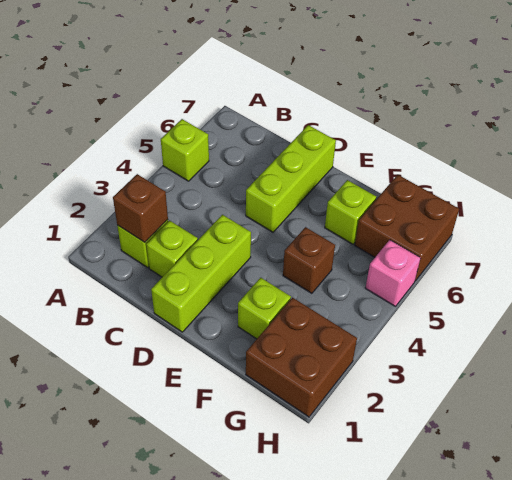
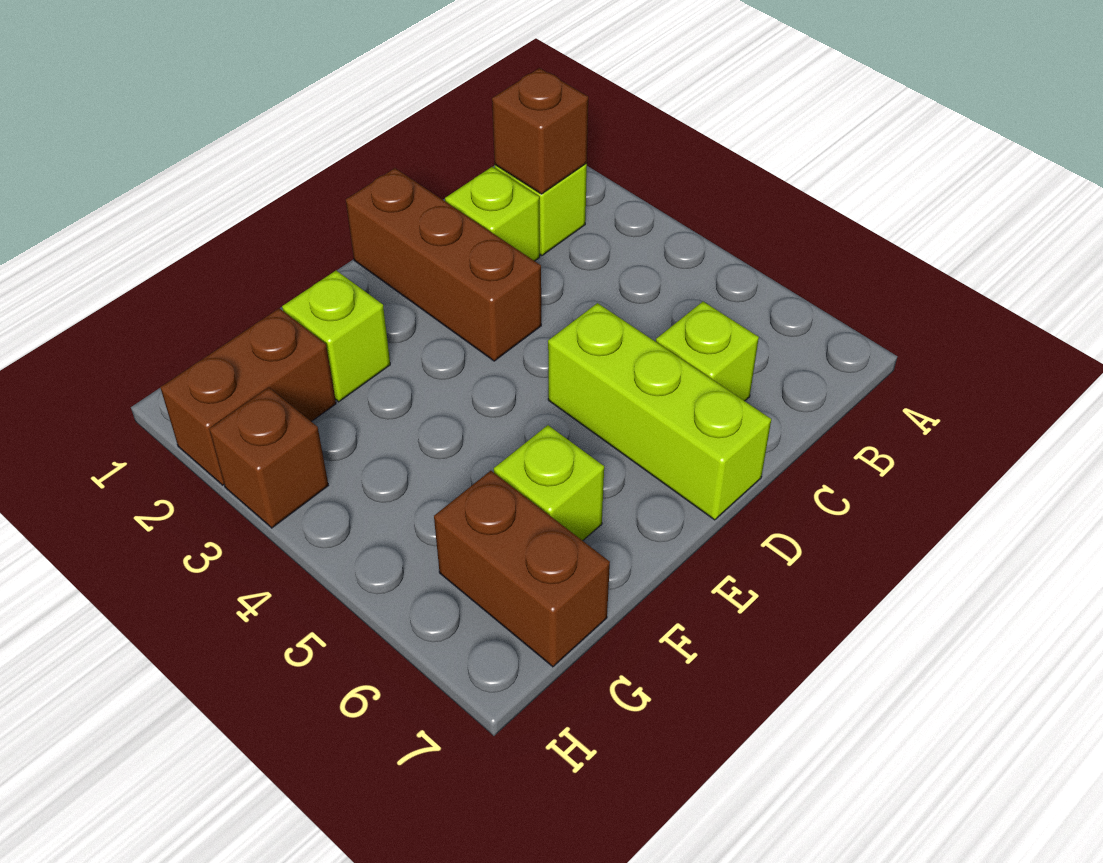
lime 1x1 brick [161,119,209,181] -> lime 1x1 brick moved to [656,301,759,401]
lime 1x3 brick [151,215,251,332] -> brown 1x3 brick [346,168,541,361]
brown 1x1 brick [283,227,335,294] -> brown 1x1 brick moved to [209,387,328,528]
brown 2x2 brick [246,298,357,417] -> brown 1x2 brick [160,308,336,485]
brown 2x2 brick [355,175,459,281] -> brown 1x2 brick [434,471,610,667]
pink 1x1 brick [365,240,421,307] -> none

